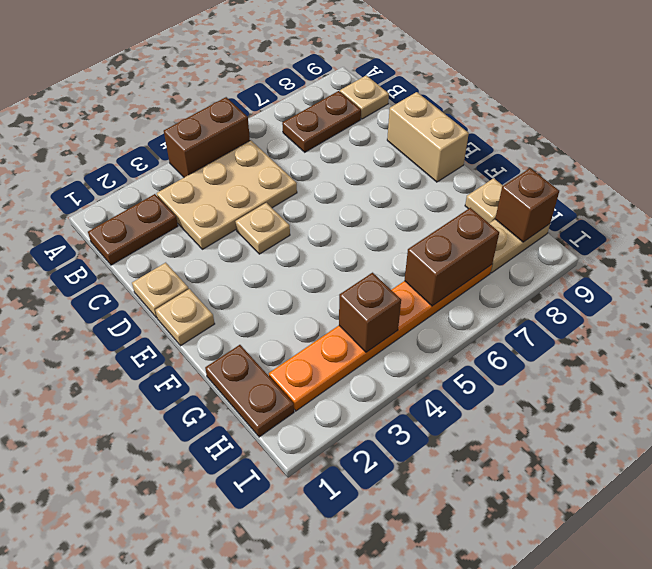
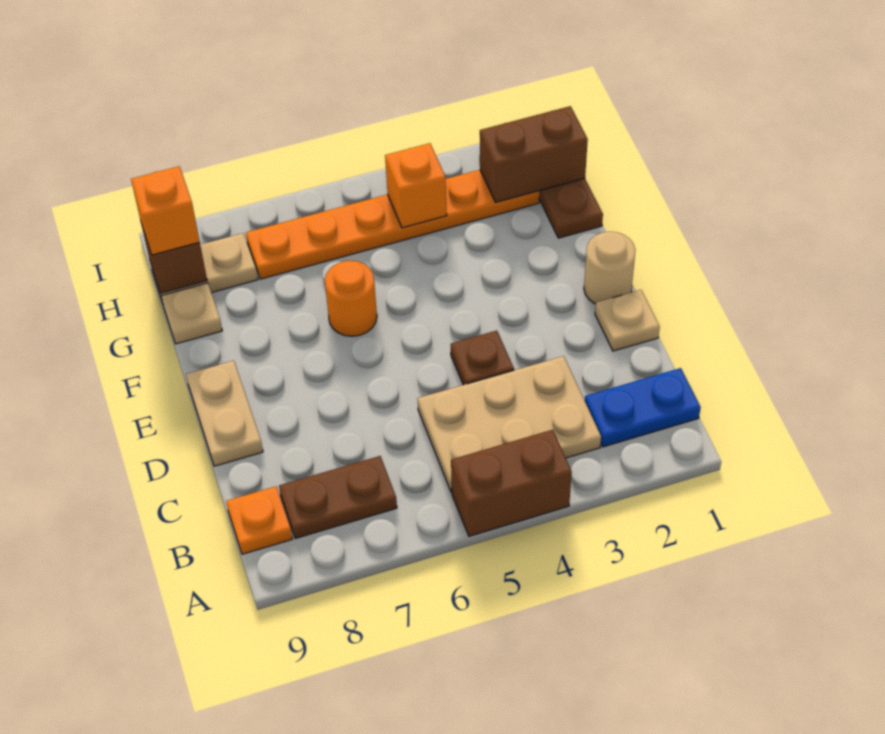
brown 1x2 plate [88,194,178,265] -> blue 1x2 plate [585,368,701,447]
tan 1x1 plate [340,75,389,119] -> orange 1x1 plate [226,486,292,554]
tan 1x1 plate [235,203,290,254] -> brown 1x1 plate [451,331,514,385]
tan 1x2 brick [387,92,469,182] -> tan 1x2 plate [186,361,263,466]
tan 1x1 plate [155,289,215,346] -> tan 1x1 round brick [584,232,636,304]
none -> orange 1x1 round brick [325,261,377,336]
brown 1x1 brick [339,273,401,352] -> orange 1x1 brick [385,143,447,228]
brown 1x2 brick [405,208,499,306] -> brown 1x2 brick moved to [480,106,588,202]
none -> orange 1x1 brick [131,166,200,255]

